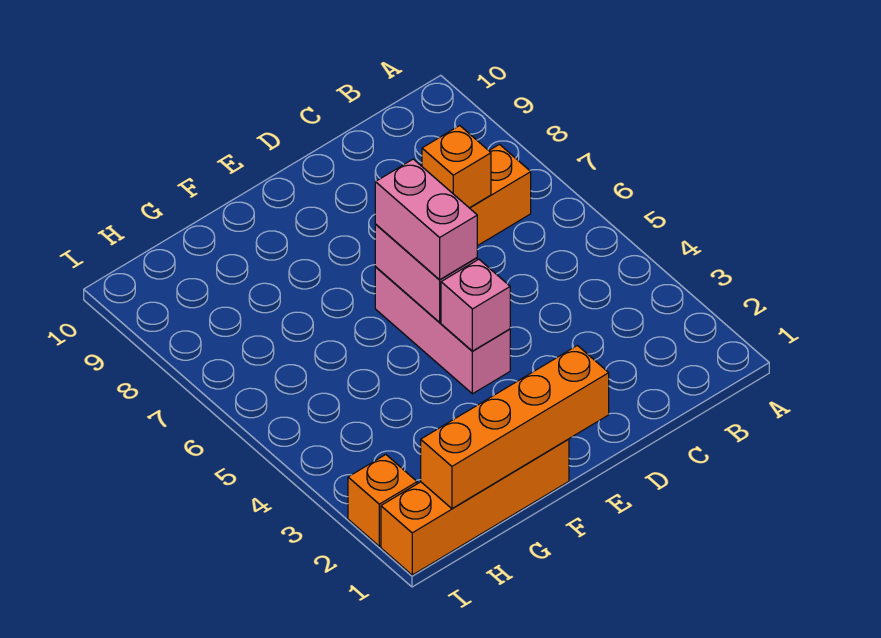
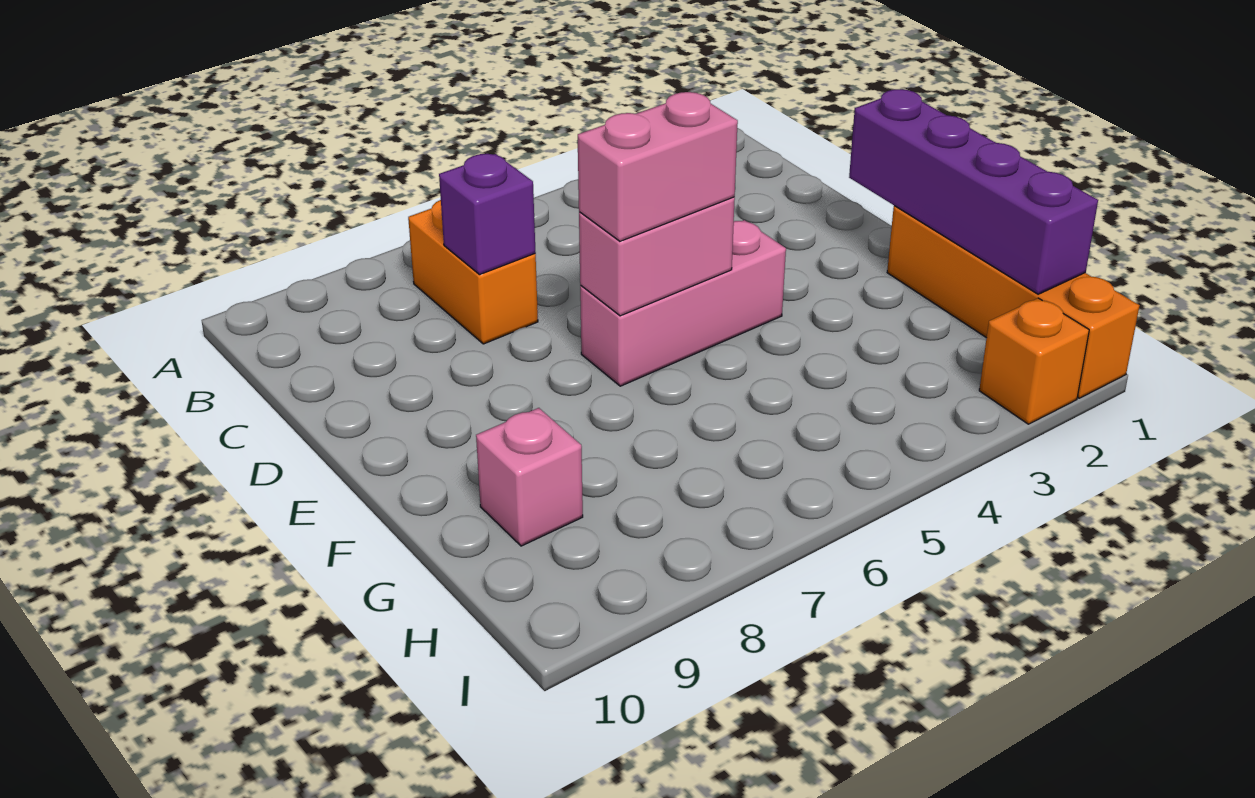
orange 1x1 brick [422,126,491,208] -> purple 1x1 brick [439,154,536,275]
orange 1x4 brick [421,345,609,509] -> purple 1x4 brick [849,89,1098,294]
pink 1x1 brick [441,259,510,351] -> pink 1x1 brick moved to [476,408,583,546]

